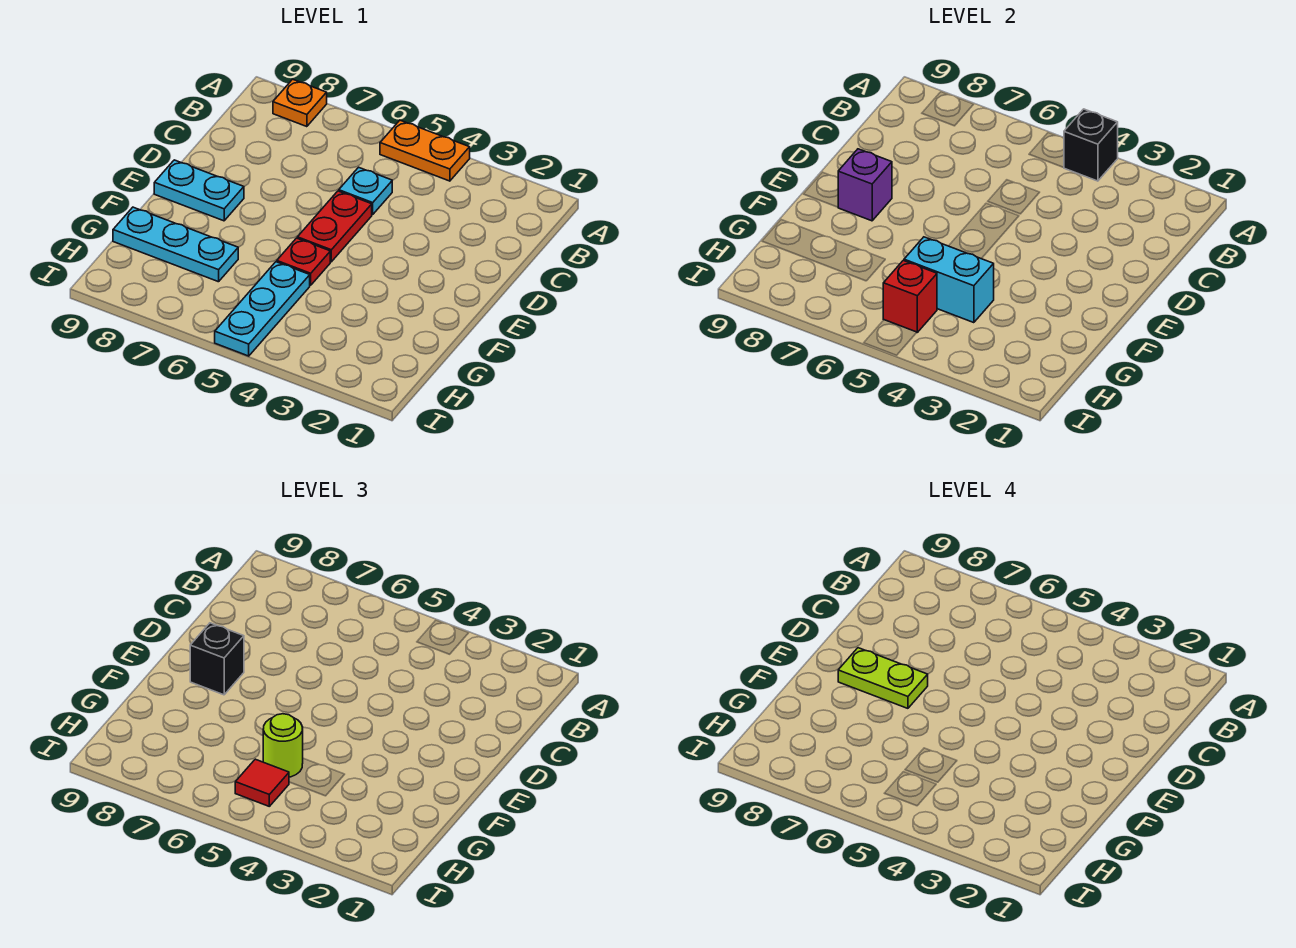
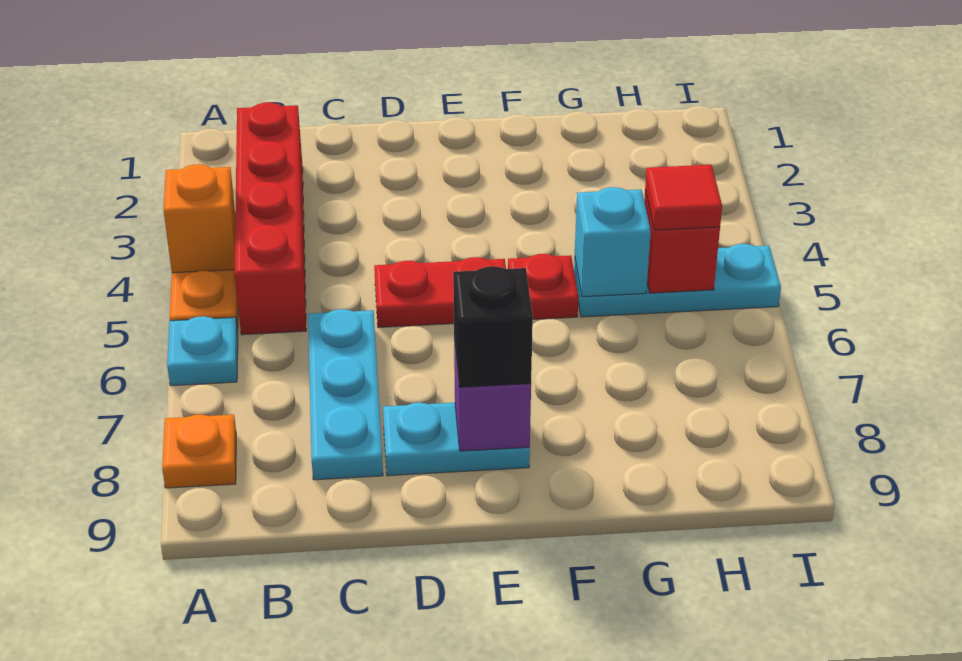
black 1x1 brick [1064,109,1118,181] -> orange 1x1 brick [164,164,235,273]
none -> red 1x4 brick [235,102,306,335]
cyan 1x1 plate [339,167,392,215] -> cyan 1x1 plate moved to [167,316,238,386]
lime 1x2 plate [838,648,928,708] -> none
cyan 1x2 plate [154,160,244,221] -> cyan 1x2 plate turned to [383,403,530,476]
cyan 1x2 brick [904,237,994,323] -> cyan 1x1 brick [575,187,651,297]
lime 1x1 round brick [263,714,303,777] -> none
cyan 1x3 plate [113,207,238,282] -> cyan 1x3 plate moved to [308,309,383,480]

